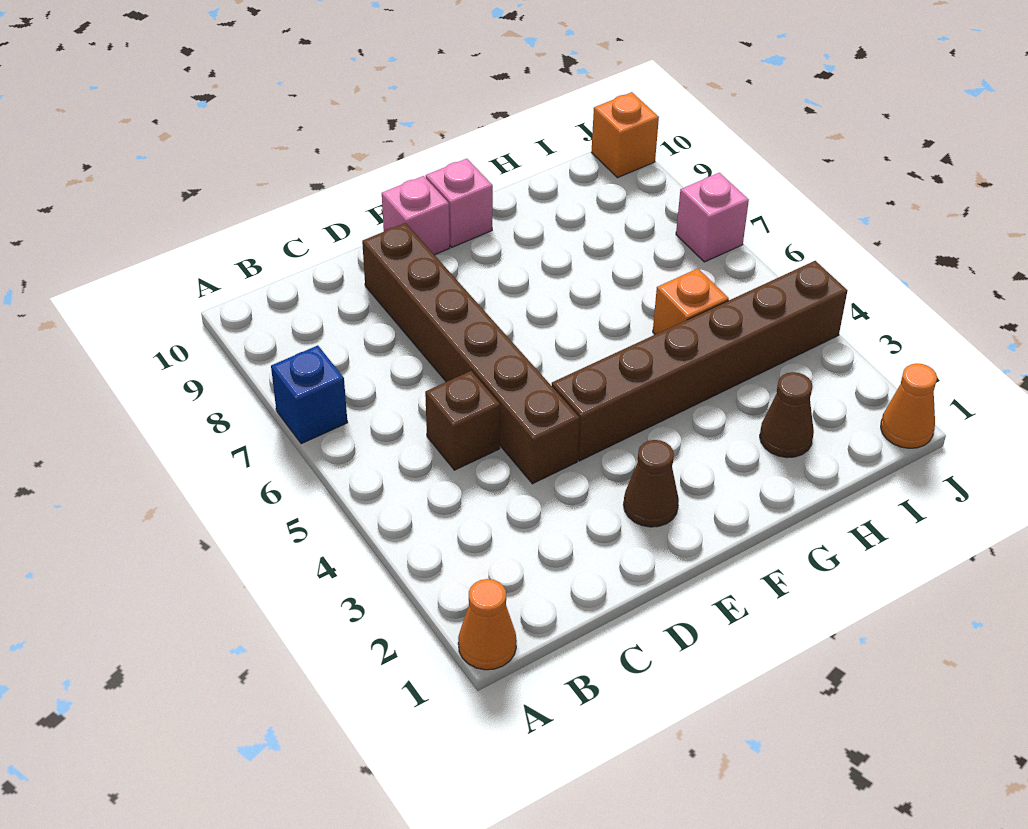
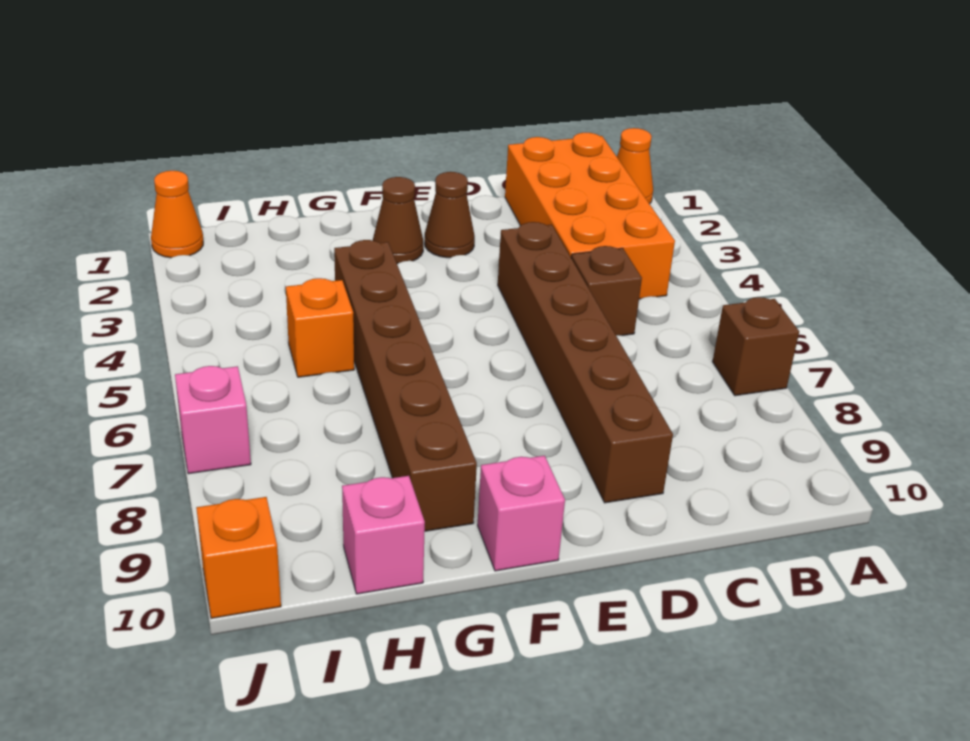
blue 1x1 brick [271,345,348,444] -> brown 1x1 brick [713,297,799,396]
none -> orange 2x4 brick [505,133,675,299]
brown 1x6 brick [552,261,847,461] -> brown 1x6 brick turned to [334,240,477,531]
pink 1x1 brick [382,176,450,255] -> pink 1x1 brick moved to [342,476,425,594]
brown 1x1 cone [760,372,814,458] -> brown 1x1 cone moved to [373,177,423,264]

